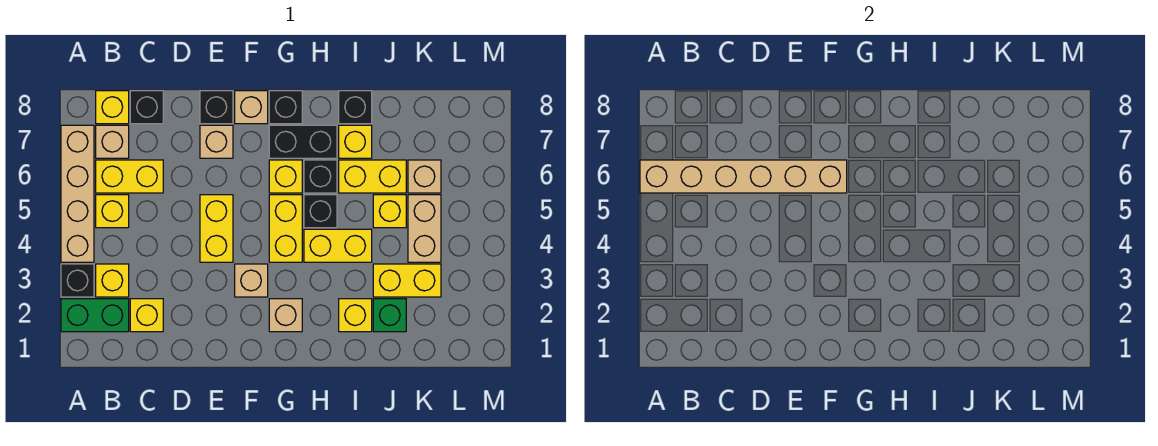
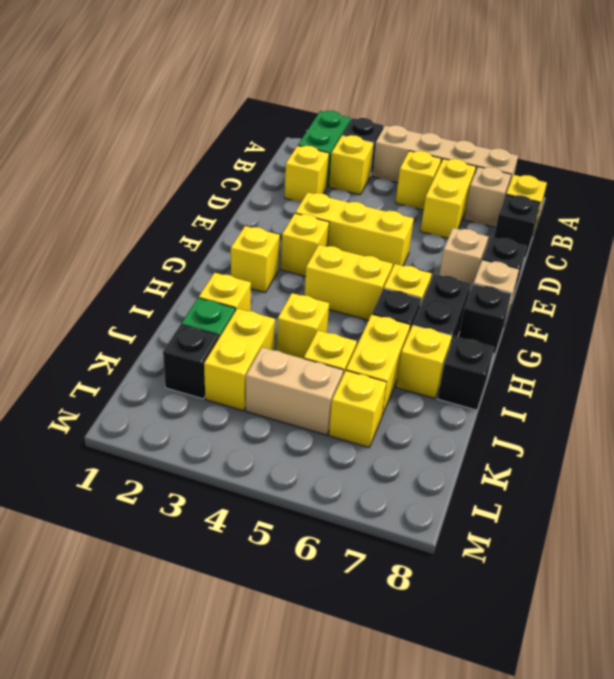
tan 1x6 brick [640,160,847,193] -> none
yellow 1x2 brick [200,195,233,262] -> yellow 1x3 brick [295,192,414,269]
tan 1x1 brick [235,264,268,297] -> yellow 1x1 brick [281,213,329,276]
tan 1x1 brick [269,299,302,332] -> yellow 1x1 brick [231,226,280,293]
yellow 1x2 brick [304,229,372,262] -> yellow 1x1 brick [277,293,329,359]
black 1x1 brick [304,195,337,228] -> black 1x1 brick moved to [163,325,219,399]
tan 1x1 brick [408,160,441,193] -> yellow 1x1 brick [329,371,386,447]

